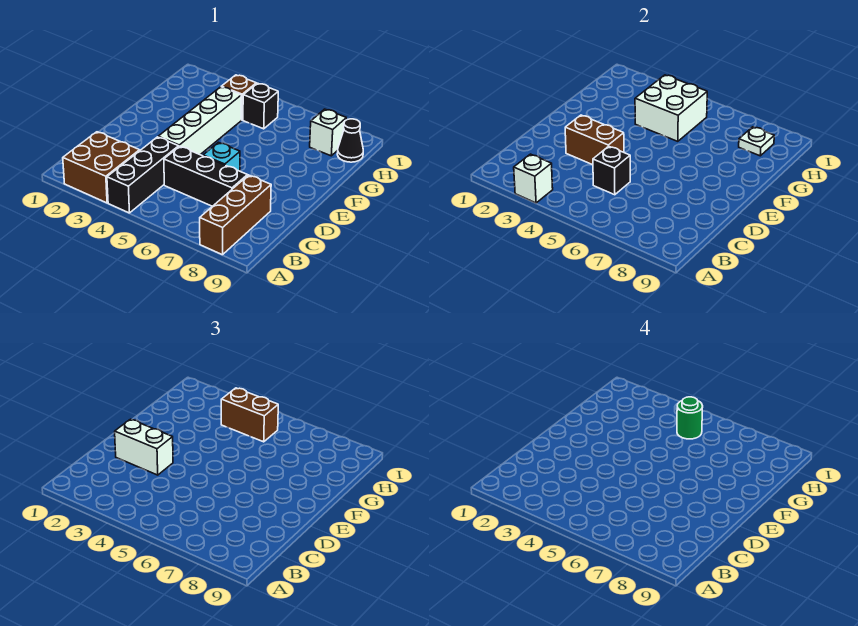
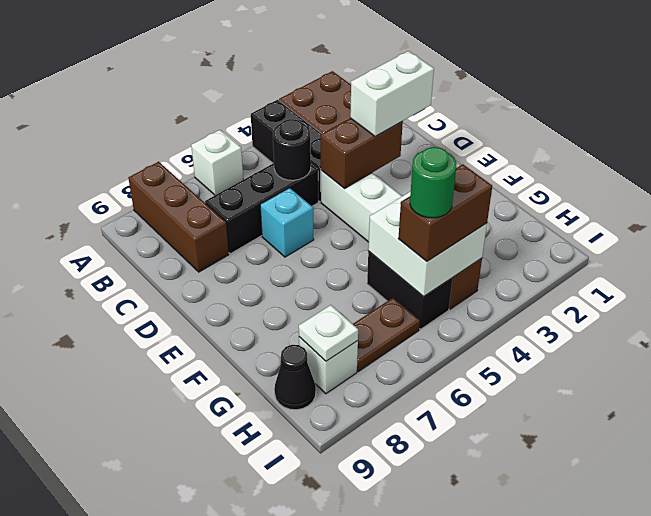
white 1x1 brick [514,154,553,203] -> white 1x1 brick moved to [191,130,243,195]
black 1x1 brick [593,146,630,195] -> black 1x1 round brick [273,119,311,180]
black 1x1 brick [243,83,278,129] -> black 1x2 brick [367,251,452,329]
none -> brown 1x2 plate [353,298,420,372]

